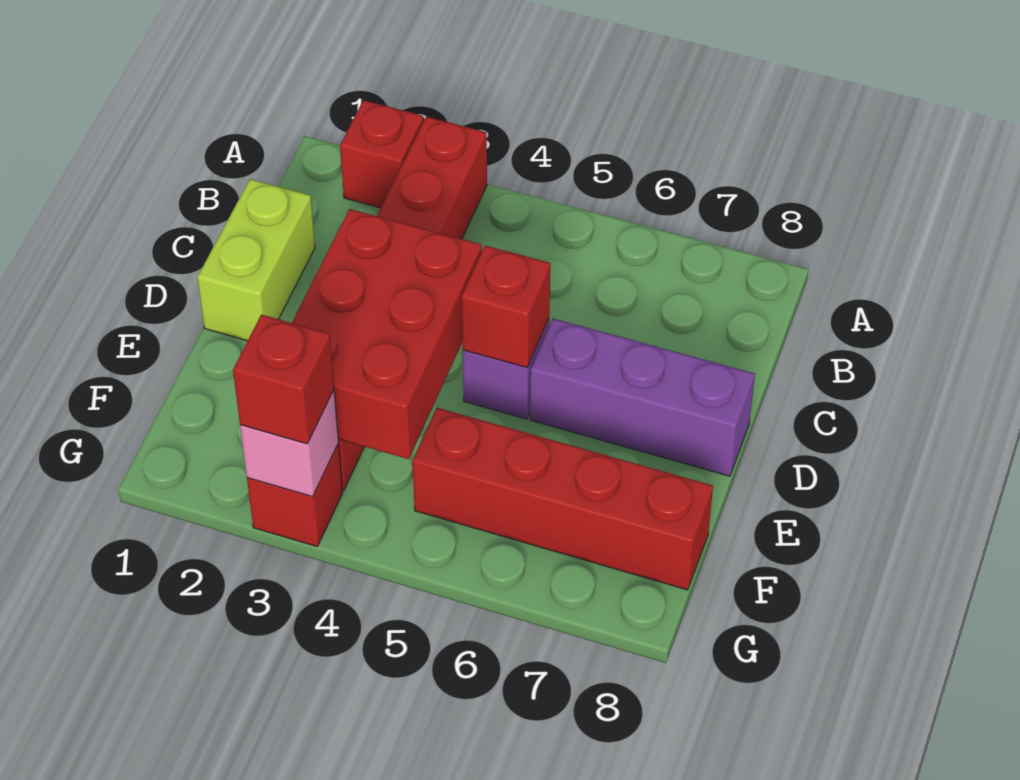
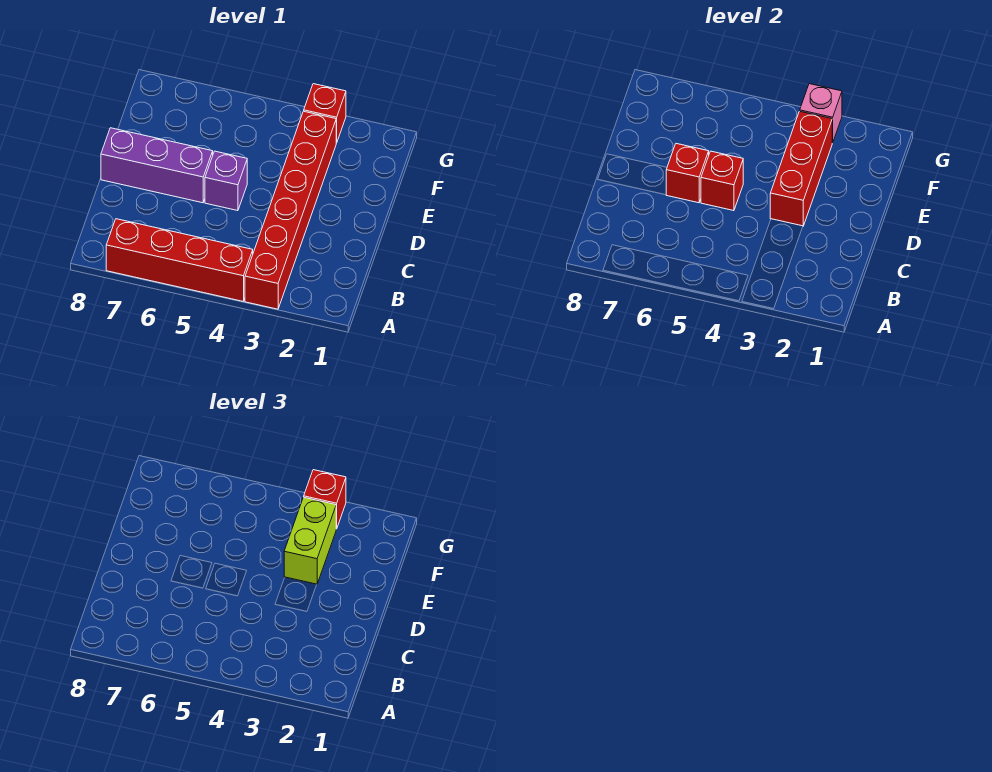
red 1x1 brick [340,100,423,208] -> red 1x1 brick moved to [666,144,709,203]
lime 1x2 brick [197,179,315,341] -> lime 1x2 brick moved to [284,497,336,584]
red 2x3 brick [292,209,482,459] -> red 1x3 brick [770,111,832,226]
red 1x4 brick [412,408,713,590] -> red 1x4 brick moved to [106,219,253,301]

